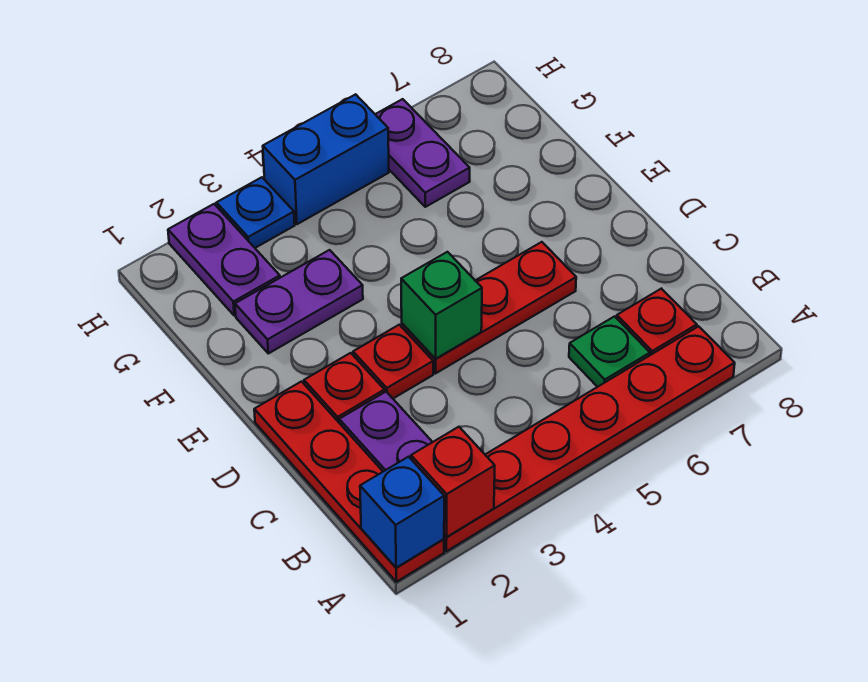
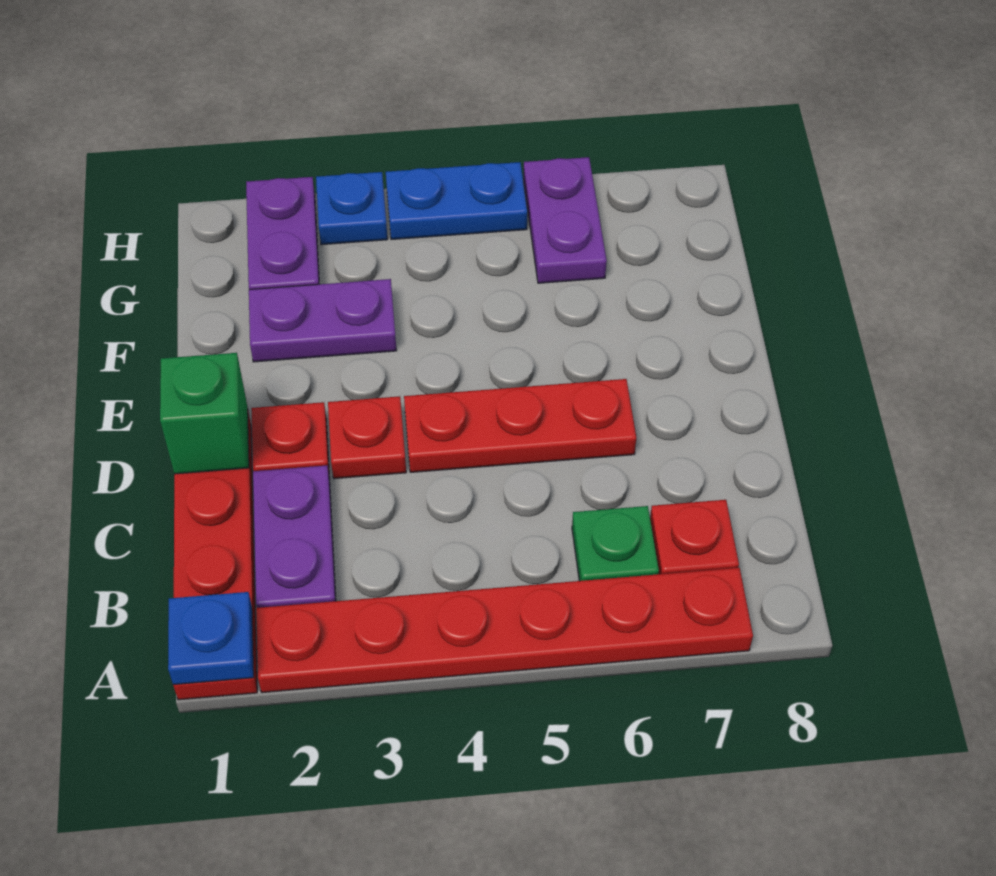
blue 1x1 brick [360,457,444,568] -> blue 1x1 plate [168,592,254,685]
red 1x1 brick [411,427,495,537] -> none
green 1x1 brick [401,252,482,359] -> green 1x1 brick moved to [160,353,249,474]
blue 1x2 brick [263,94,389,224] -> blue 1x2 plate [386,162,527,240]

